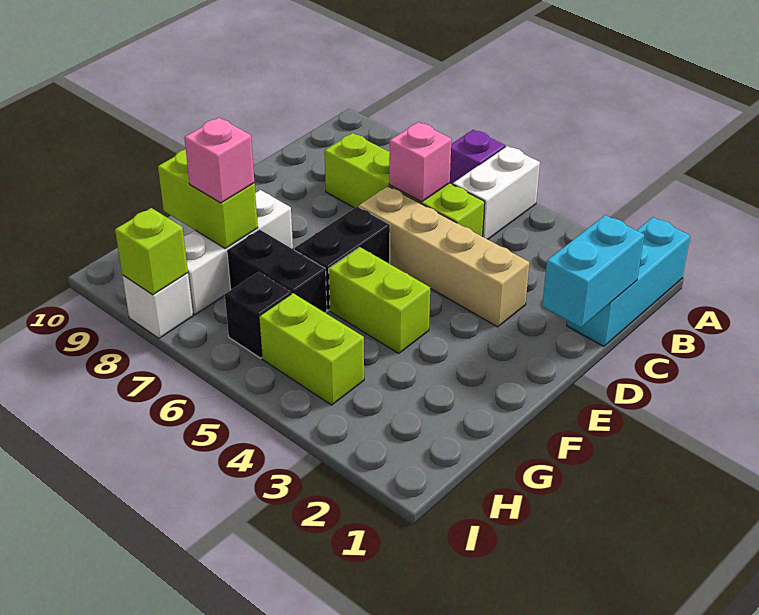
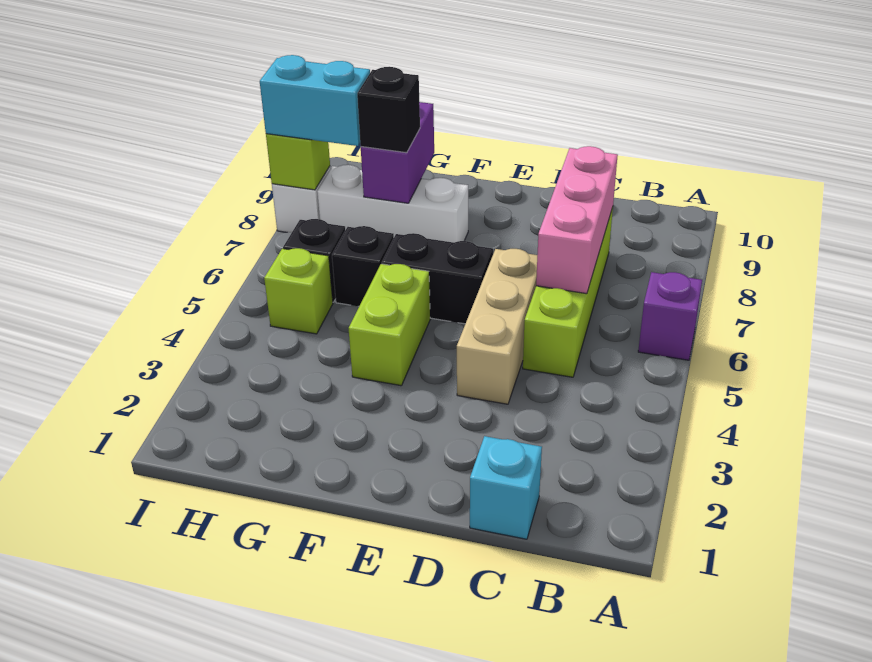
cyan 1x3 brick [567,217,690,346] -> cyan 1x1 brick [470,436,542,539]
white 1x2 brick [453,146,540,239] -> none
cyan 1x2 brick [542,215,644,327] -> cyan 1x2 brick moved to [260,55,370,146]
pink 1x1 brick [389,122,451,202] -> pink 1x3 brick [536,146,618,294]
tan 1x4 brick [359,186,529,327] -> tan 1x3 brick [457,249,537,404]
black 1x2 brick [227,230,327,312] -> black 1x1 brick [332,226,394,306]
lime 1x2 brick [158,149,258,248] -> purple 1x2 brick [361,102,434,203]
pink 1x1 brick [184,118,254,203] -> black 1x1 brick [357,67,420,153]
lime 1x2 brick [259,293,364,405] -> lime 1x1 brick [264,248,333,334]

